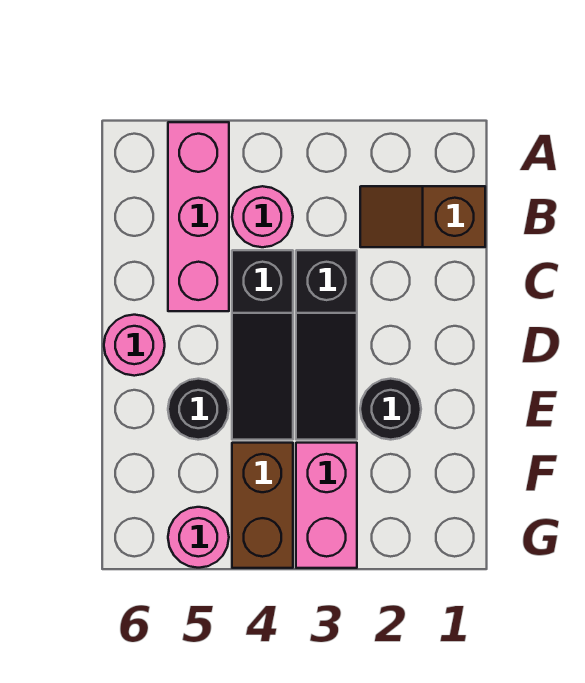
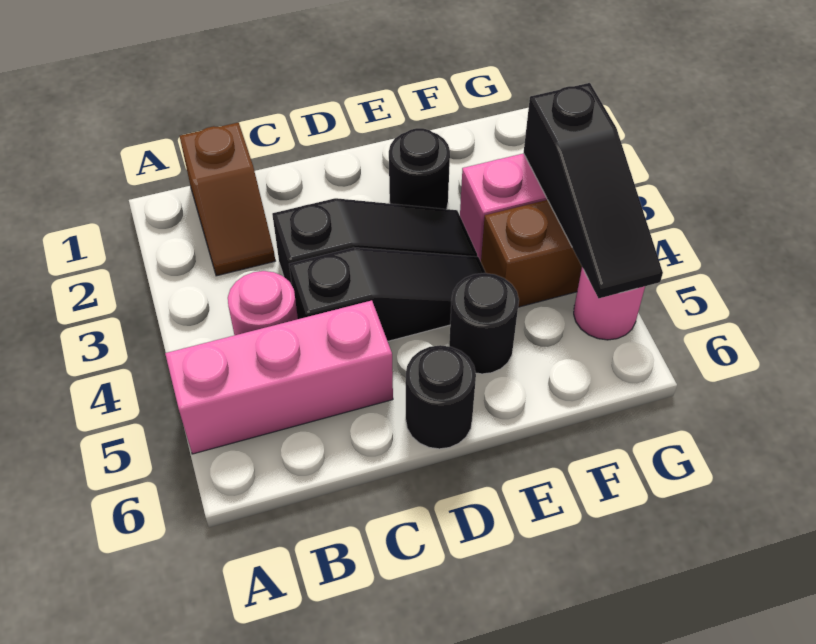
pink 1x1 round brick [104,315,165,376] -> black 1x1 round brick [406,345,476,449]
none -> black 1x3 slope [524,83,663,298]

